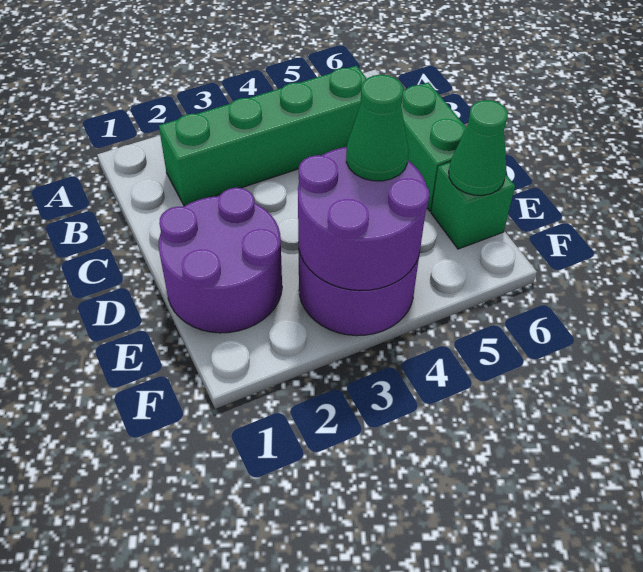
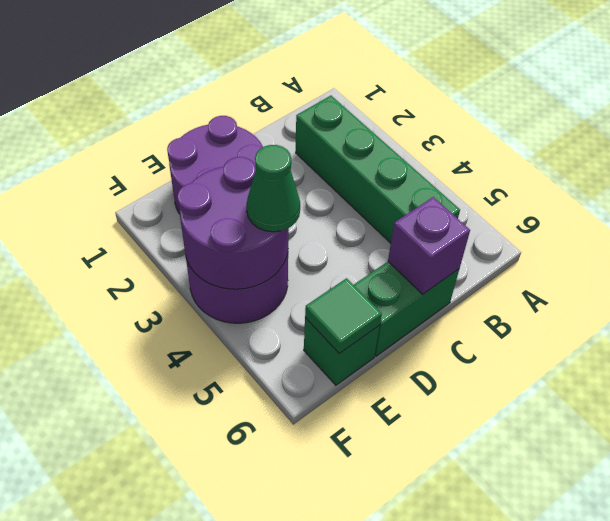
none -> purple 1x1 brick [388,197,470,294]
green 1x1 cone [449,100,508,195] -> green 1x1 tile [305,278,382,354]

